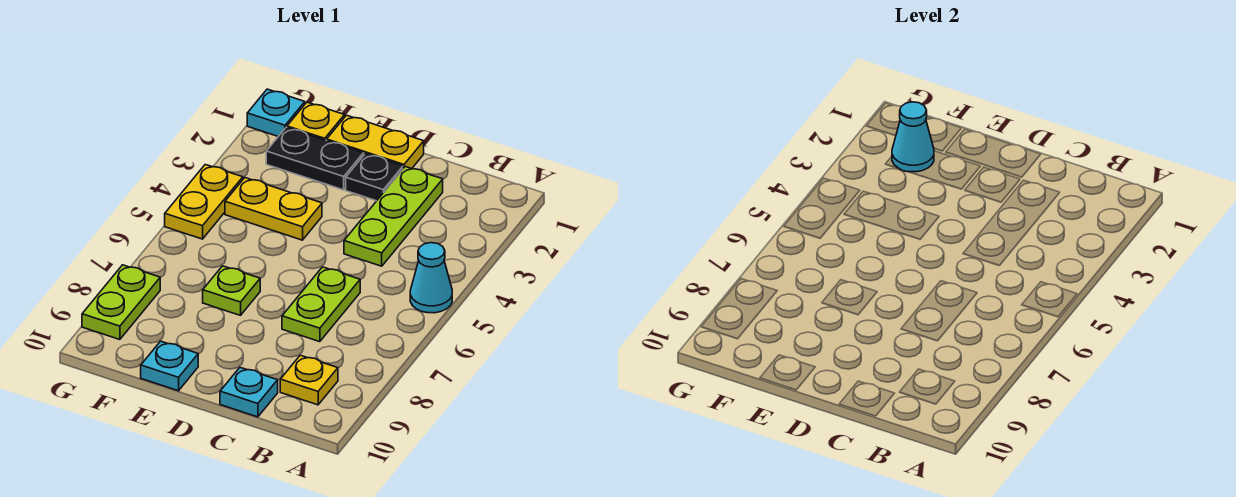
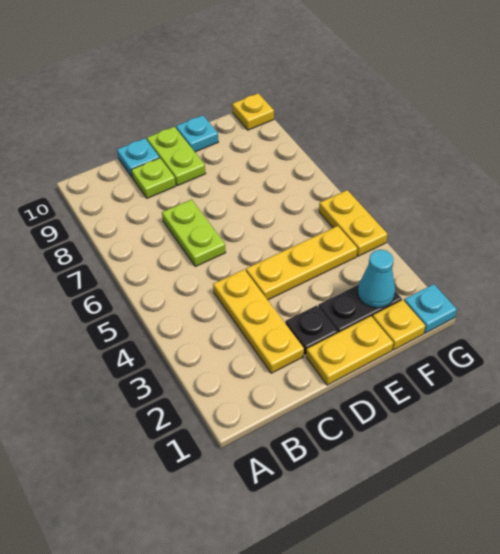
cyan 1x1 cone [410,243,452,313] -> none
yellow 1x1 plate [280,355,338,405] -> yellow 1x1 plate moved to [232,93,274,130]
lime 1x3 plate [344,167,443,266] -> yellow 1x3 plate [213,270,304,373]
yellow 1x2 plate [225,178,322,240] -> yellow 1x3 plate [246,226,358,300]
lime 1x1 plate [203,266,260,315] -> lime 1x1 plate moved to [131,158,176,198]
lime 1x2 plate [82,265,160,340] -> lime 1x2 plate moved to [147,127,206,186]

